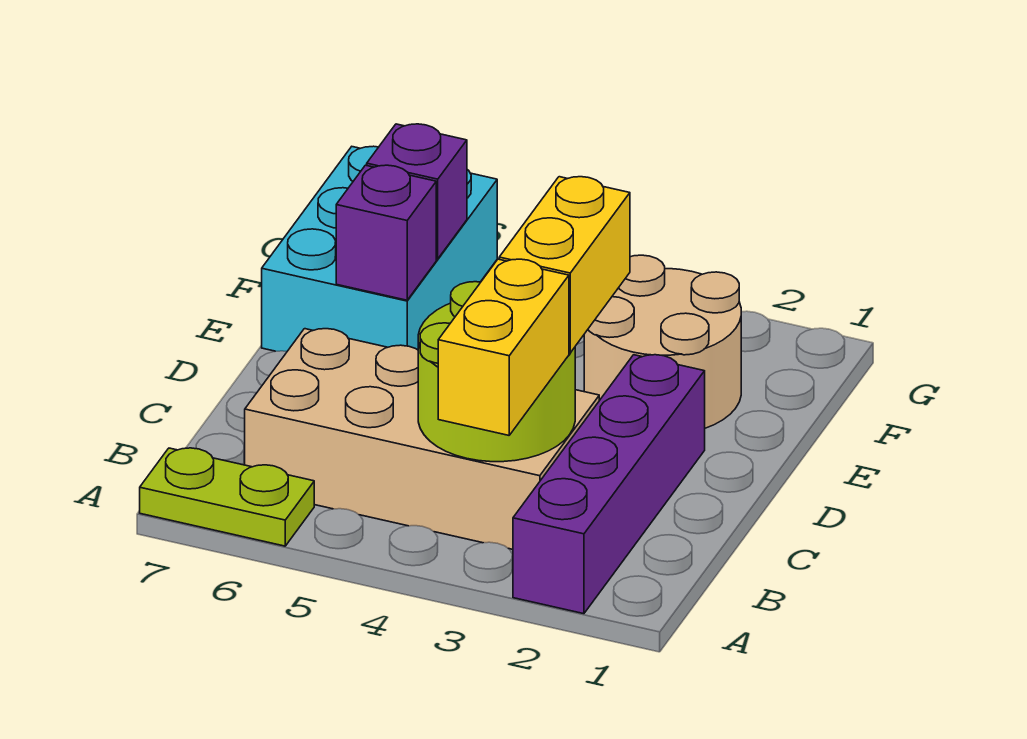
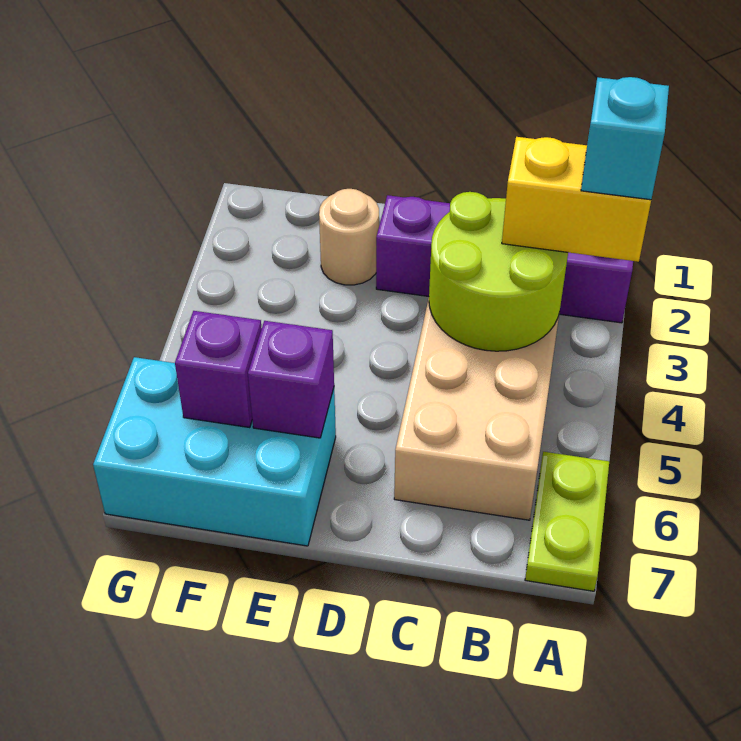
none -> cyan 1x1 brick [581,77,669,200]
yellow 1x2 brick [499,177,630,353] -> none
tan 2x2 round brick [584,255,741,428] -> tan 1x1 round brick [319,189,379,285]

